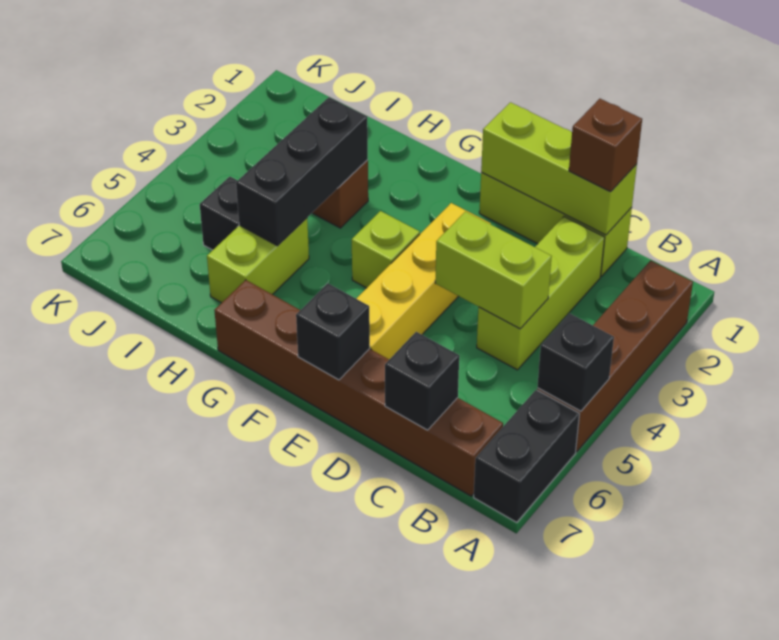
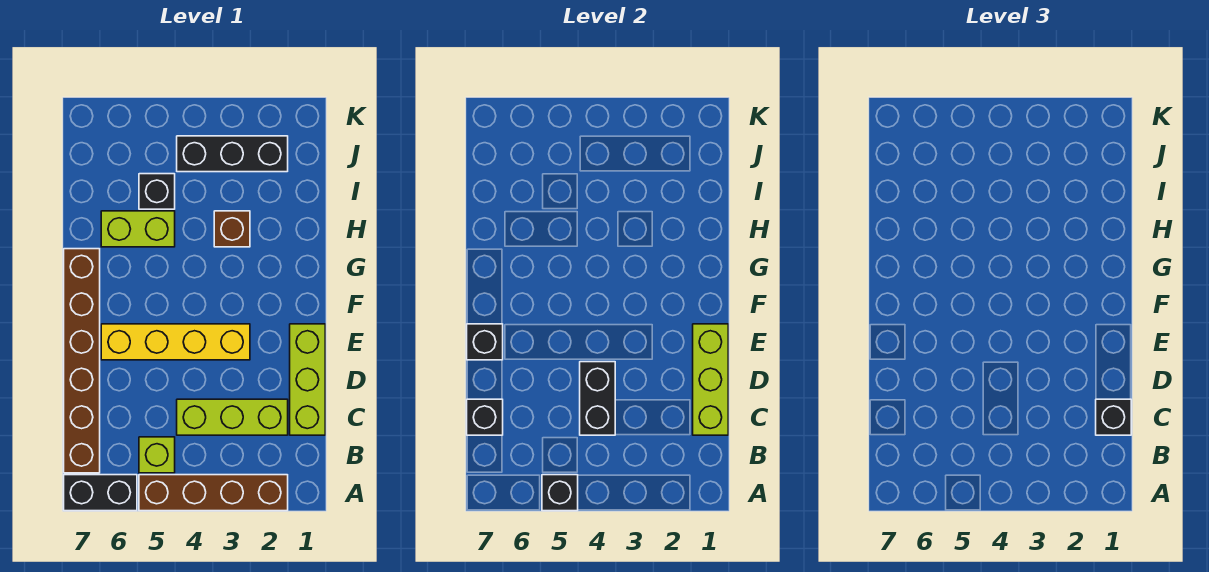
brown 1x1 brick [569,99,642,192] -> black 1x1 brick [1096,399,1131,435]
lime 1x2 brick [435,212,552,329] -> black 1x2 brick [580,362,615,435]
lime 1x1 brick [352,211,420,288] -> lime 1x1 brick moved to [139,437,175,473]
black 1x3 brick [236,97,368,246] -> black 1x3 brick moved to [177,136,288,172]

